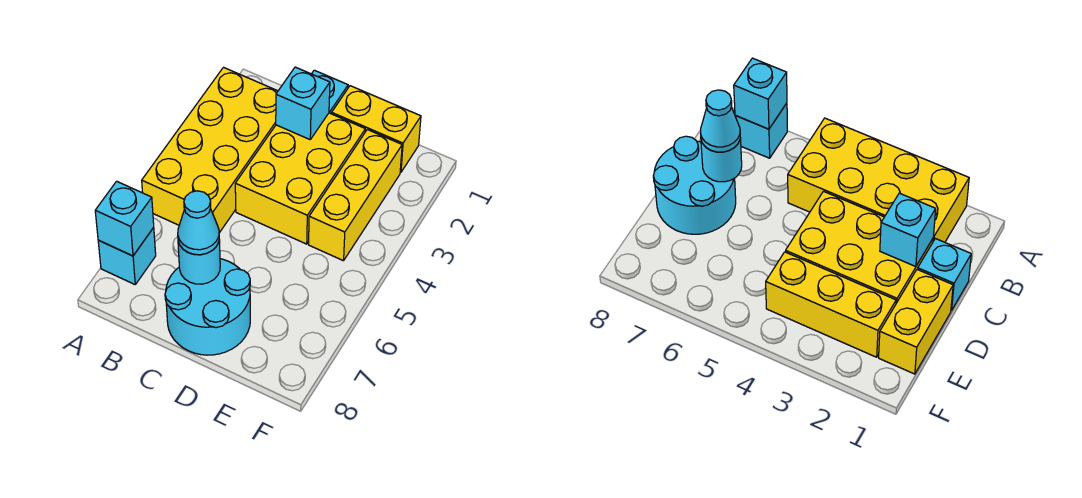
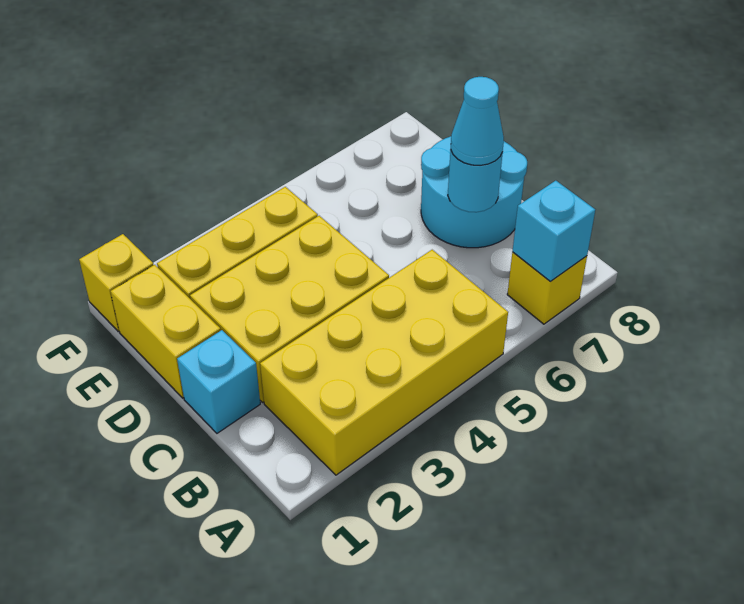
cyan 1x1 brick [98,228,156,284] -> yellow 1x1 brick [507,252,587,324]
cyan 1x1 brick [276,67,330,139] -> none
none -> yellow 1x1 brick [79,234,153,331]

